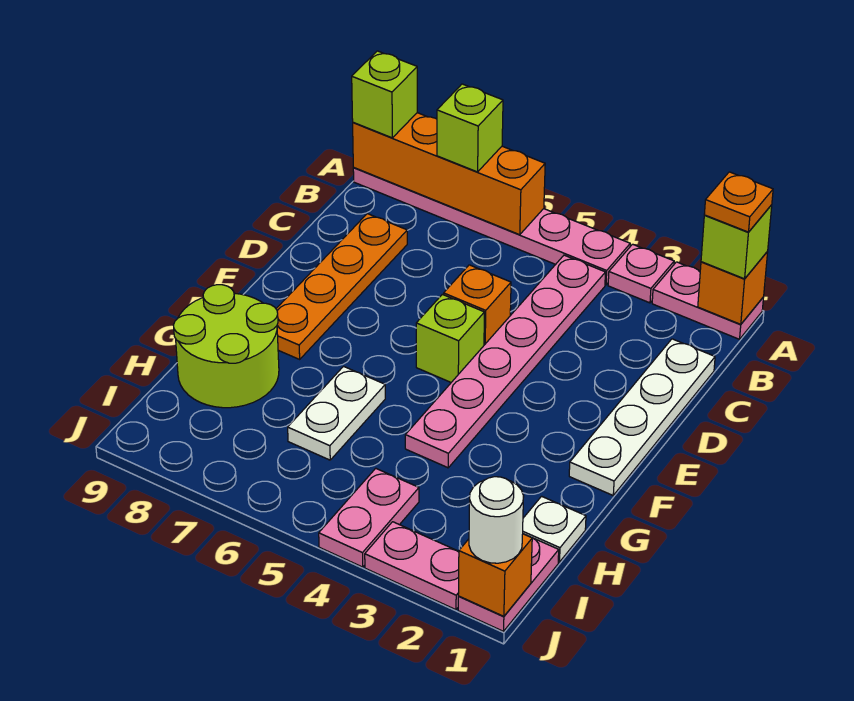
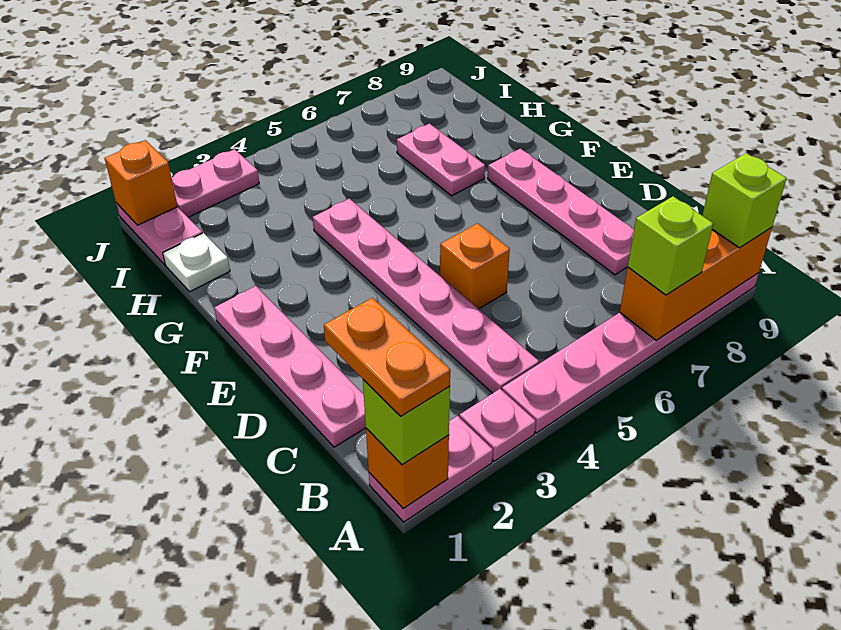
orange 1x1 plate [704,172,773,232] -> orange 1x2 plate [324,298,450,416]
orange 1x4 brick [353,113,545,235] -> orange 1x3 brick [620,228,772,340]
white 1x4 plate [569,339,715,495] -> pink 1x4 plate [214,286,366,447]
orange 1x4 plate [276,214,407,359] -> pink 1x4 plate [488,149,634,275]
lime 1x1 brick [416,294,484,382] -> none
white 1x2 plate [288,366,385,460] -> none
lime 2x2 round brick [174,285,279,408] -> none
pink 1x2 plate [319,468,419,567] -> pink 1x2 plate moved to [397,124,485,196]
white 1x1 round brick [469,477,524,563] -> none

